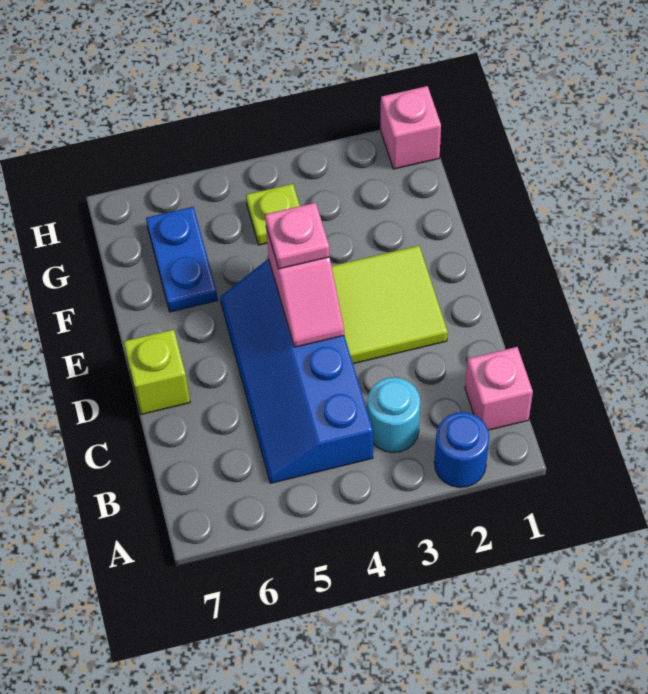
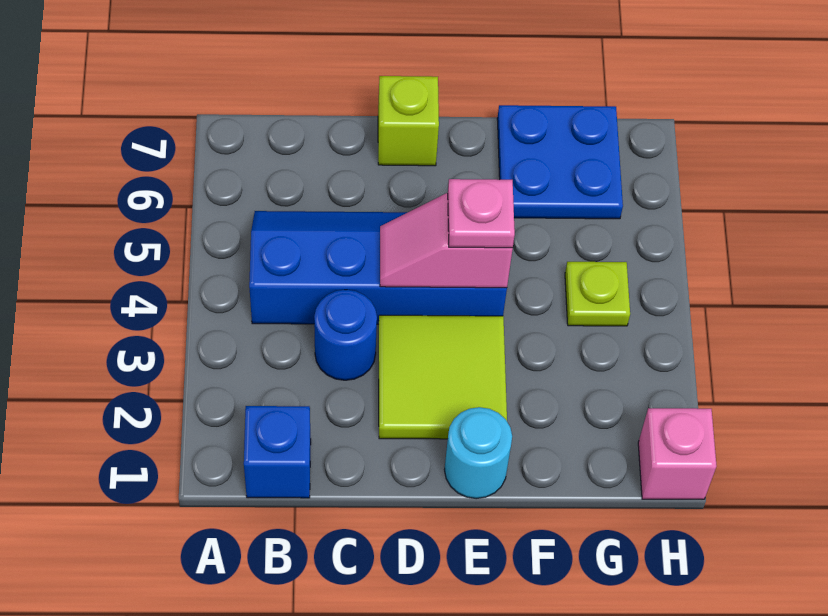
blue 1x1 round brick [434,412,489,487] -> blue 1x1 round brick moved to [314,290,377,380]
pink 1x1 brick [465,347,533,430] -> blue 1x1 brick [244,406,311,498]
cyan 1x1 round brick [368,377,420,453] -> cyan 1x1 round brick moved to [444,407,512,499]
blue 1x2 plate [146,207,218,312] -> blue 2x2 plate [497,105,623,219]

